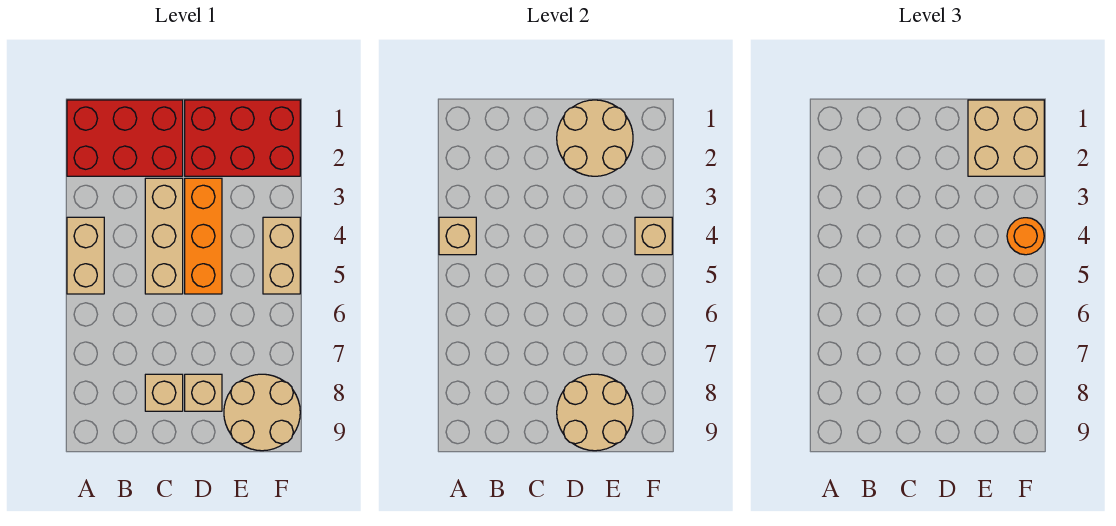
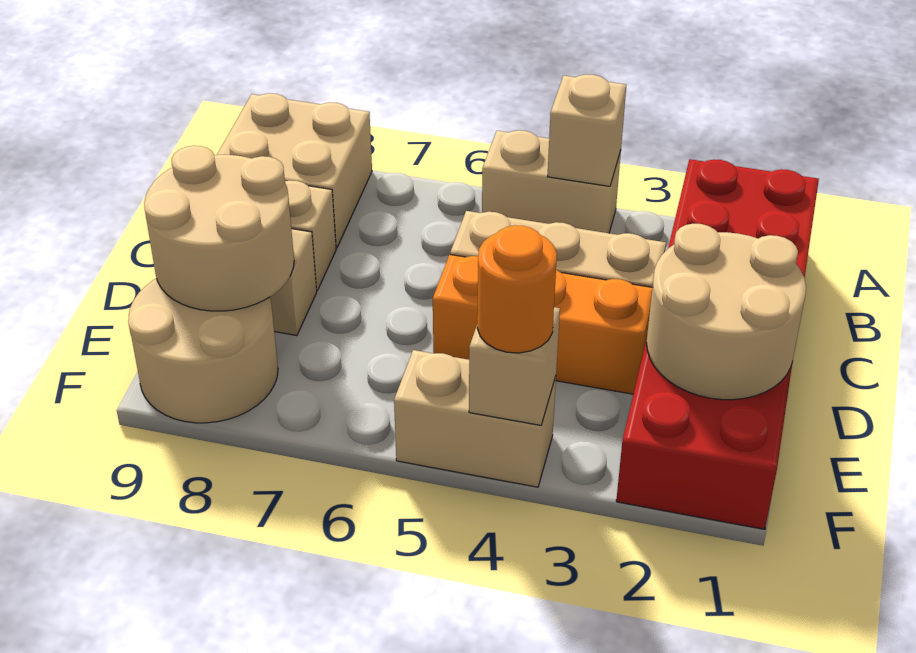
tan 2x2 brick [968,100,1044,176] -> tan 2x2 brick moved to [217,93,372,248]

